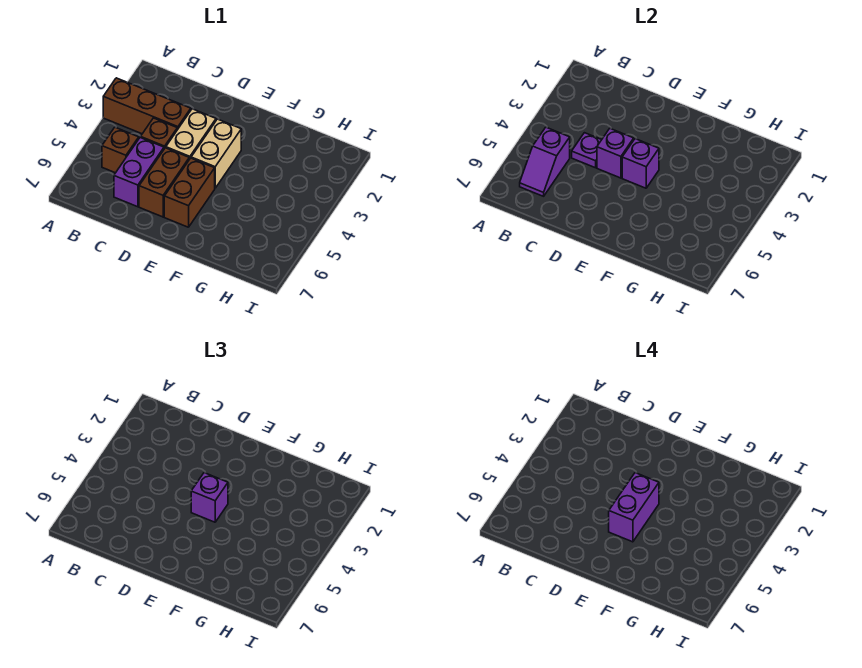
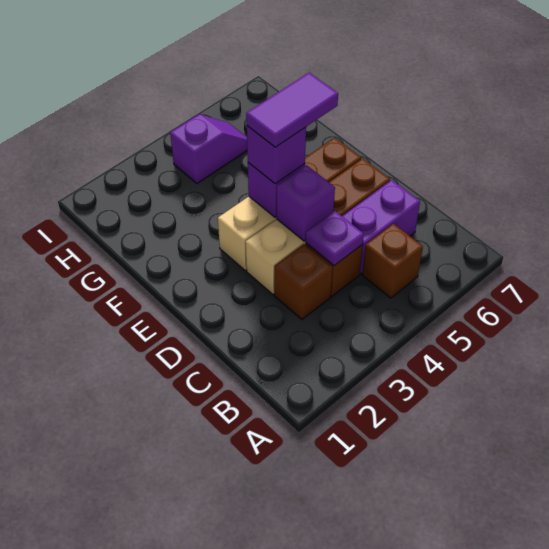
brown 1x3 brick [103,78,191,134] -> brown 1x1 brick [274,244,332,319]
purple 1x2 slope [520,127,570,196] -> purple 1x2 slope moved to [170,114,247,183]
purple 1x2 brick [609,473,659,542] -> purple 1x2 tile [246,73,338,147]

